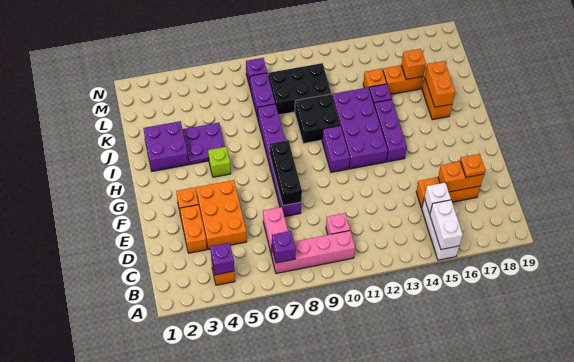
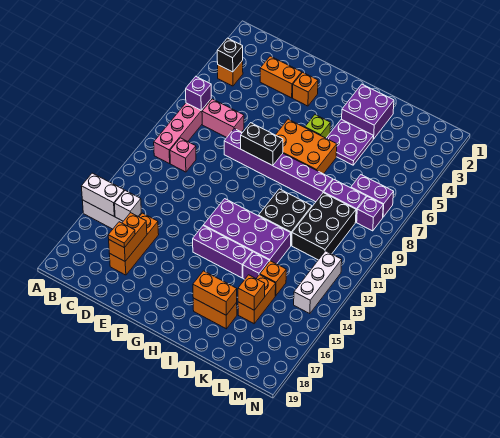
purple 1x1 brick [210,243,234,275] -> black 1x1 brick [217,38,243,72]
orange 2x3 brick [196,180,247,250] -> orange 2x3 brick moved to [276,119,337,174]
black 1x3 brick [270,140,302,206] -> black 1x2 brick [241,123,283,166]
purple 1x2 brick [322,126,350,172] -> purple 1x2 brick moved to [351,175,394,217]
none -> white 1x3 brick [294,251,342,314]

